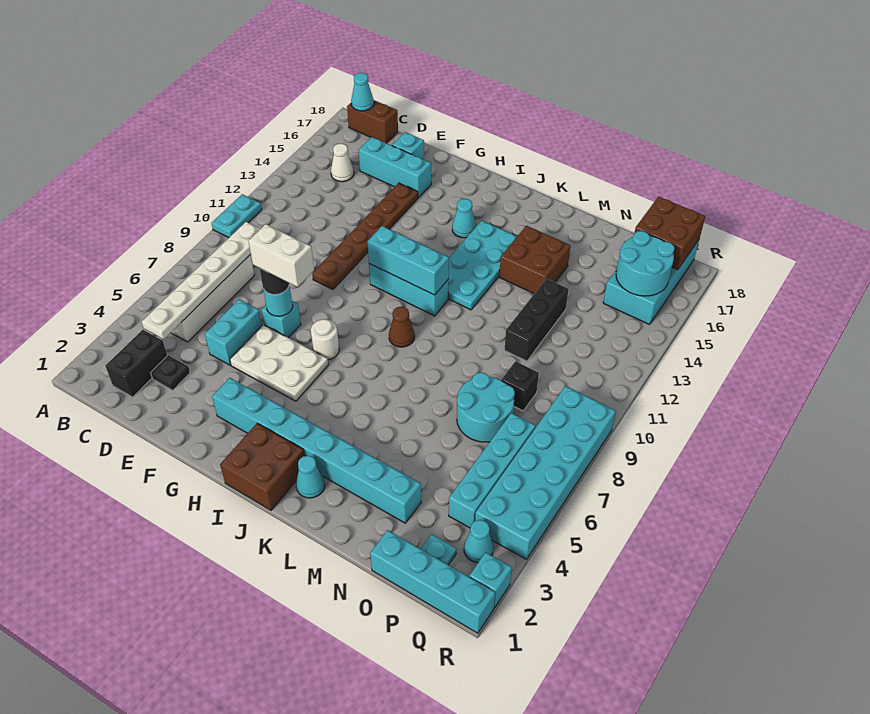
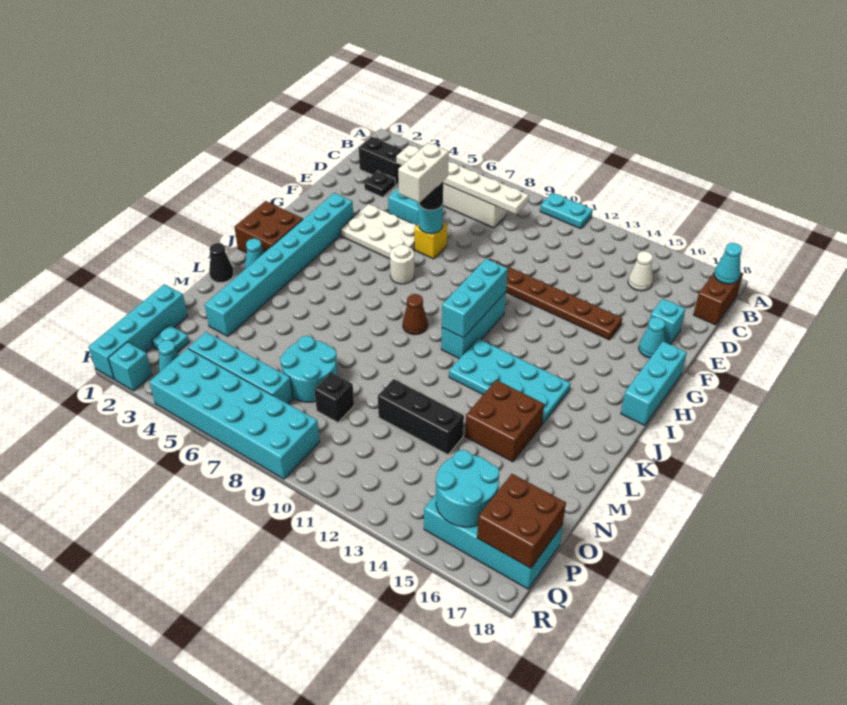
cyan 1x3 brick [358,137,431,198] -> cyan 1x3 brick moved to [621,342,687,425]
white 2x3 plate [230,325,328,401] -> white 2x3 plate turned to [340,204,417,259]
cyan 1x1 brick [261,301,301,338] -> yellow 1x1 brick [414,222,447,259]
cyan 1x1 cone [452,199,476,238] -> cyan 1x1 cone moved to [639,317,665,358]
none -> black 1x1 cone [209,243,234,283]

